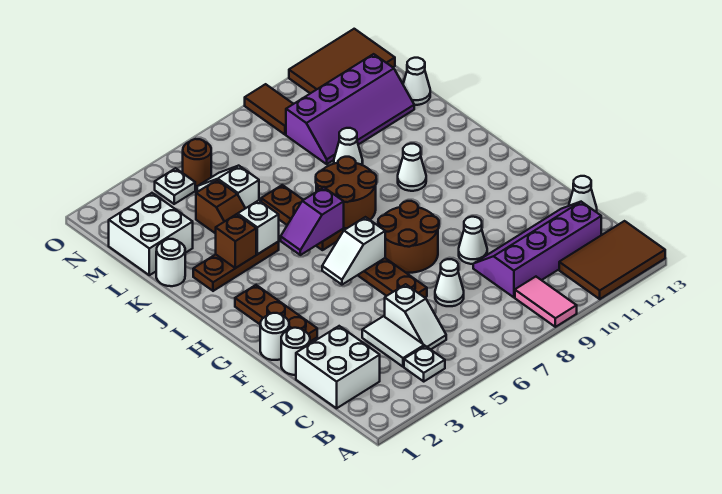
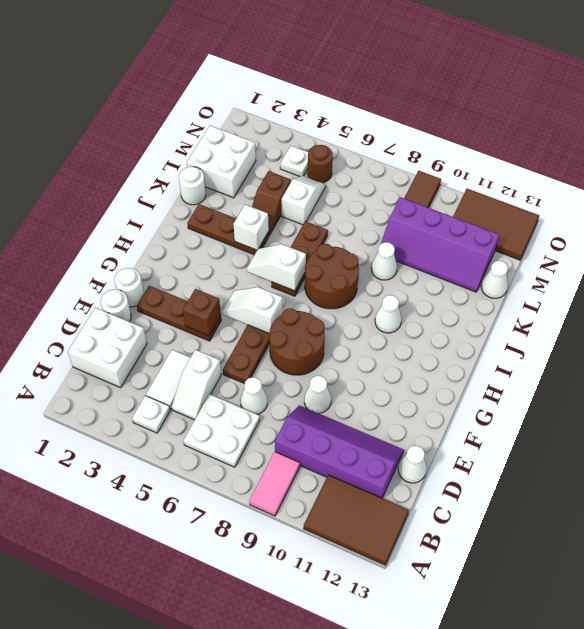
none -> white 2x2 plate [184,394,260,467]
brown 1x3 plate [235,285,317,341] -> brown 1x3 plate turned to [137,286,221,341]
purple 1x2 slope [281,188,344,255] -> white 1x2 slope [247,244,306,291]
brown 1x1 brick [216,214,256,268] -> brown 1x1 brick moved to [183,289,221,336]

